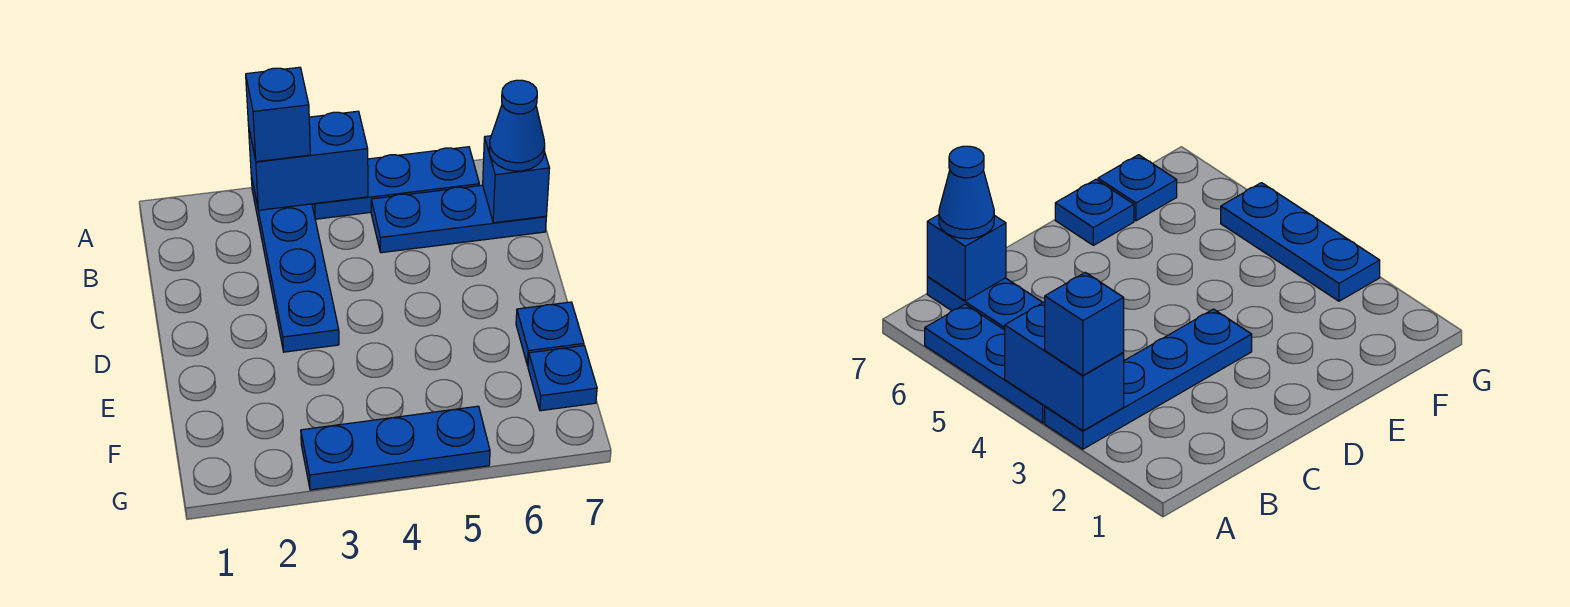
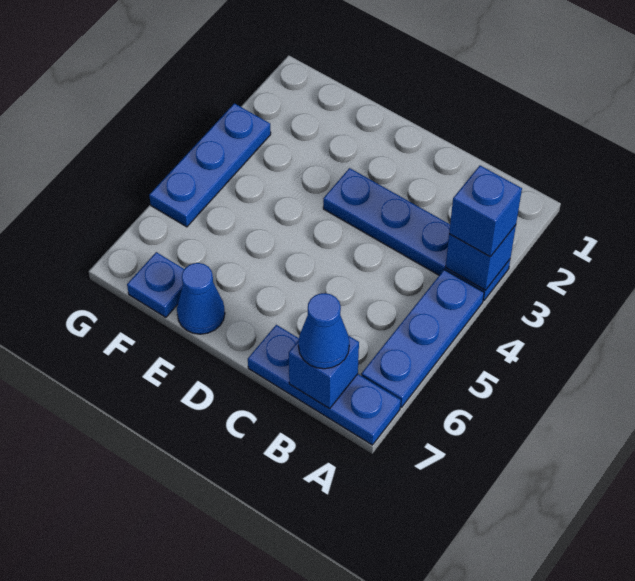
blue 1x2 brick [248,111,368,210] -> blue 1x1 brick [445,225,516,290]
blue 1x3 plate [371,185,546,253] -> blue 1x3 plate turned to [248,325,401,445]
blue 1x1 plate [516,302,584,366] -> blue 1x1 cone [177,263,225,334]

